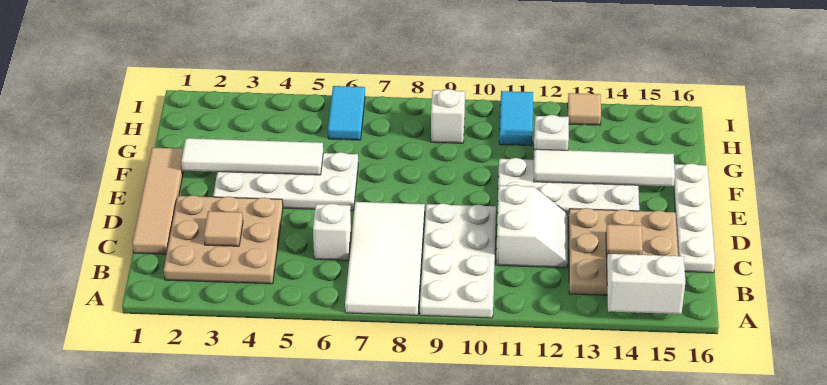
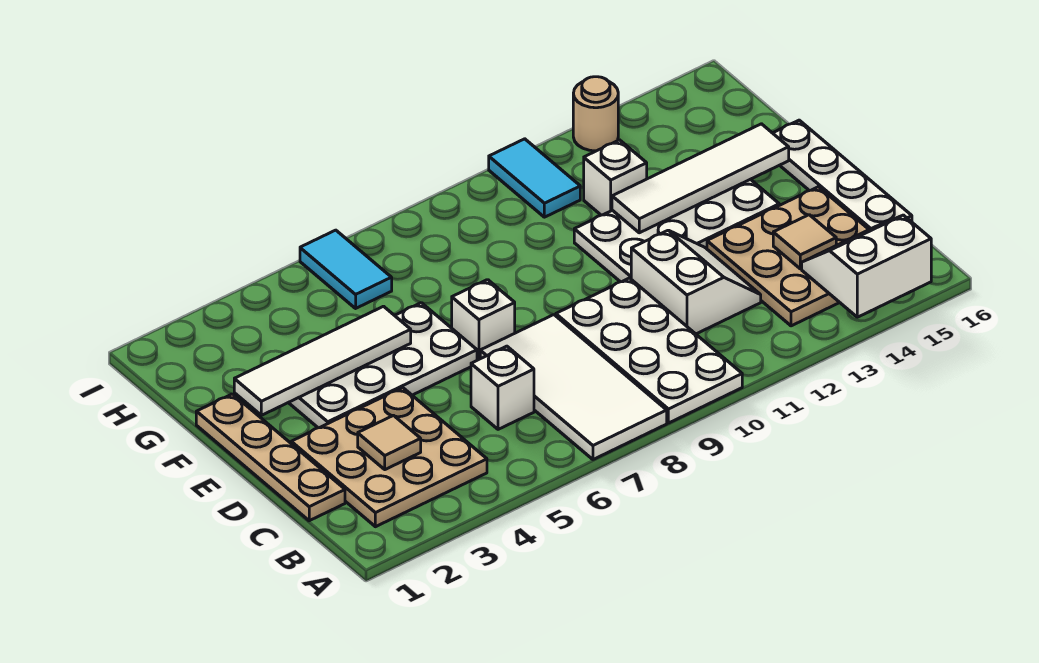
tan 1x4 tile [132,148,183,254] -> tan 1x4 plate [196,394,345,521]
white 1x1 brick [431,89,465,143] -> white 1x1 brick moved to [452,280,515,360]
tan 1x1 tile [568,93,601,125] -> tan 1x1 round brick [573,77,618,151]

